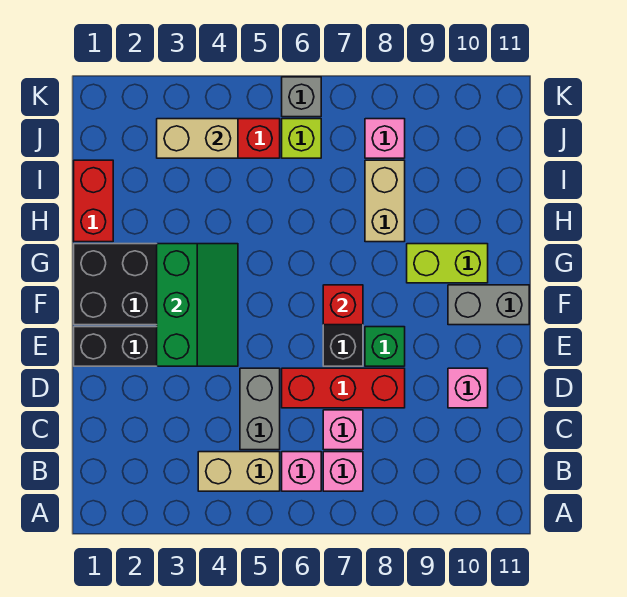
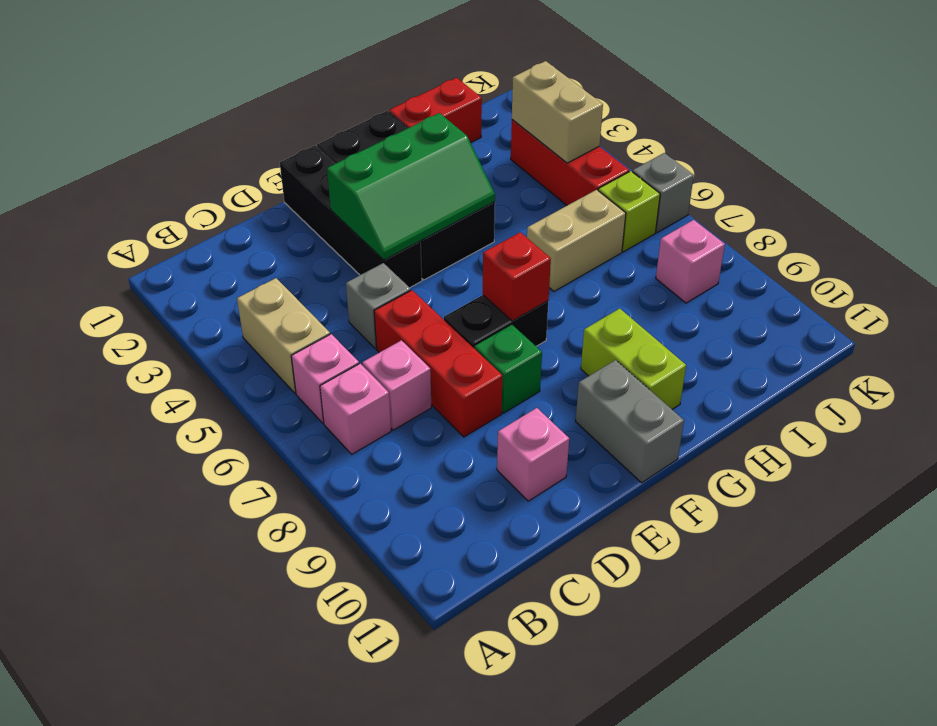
grey 1x2 brick [240,368,280,450] -> grey 1x1 brick [346,263,411,349]
tan 1x2 brick [365,160,405,242] -> tan 1x2 brick moved to [527,190,626,291]

